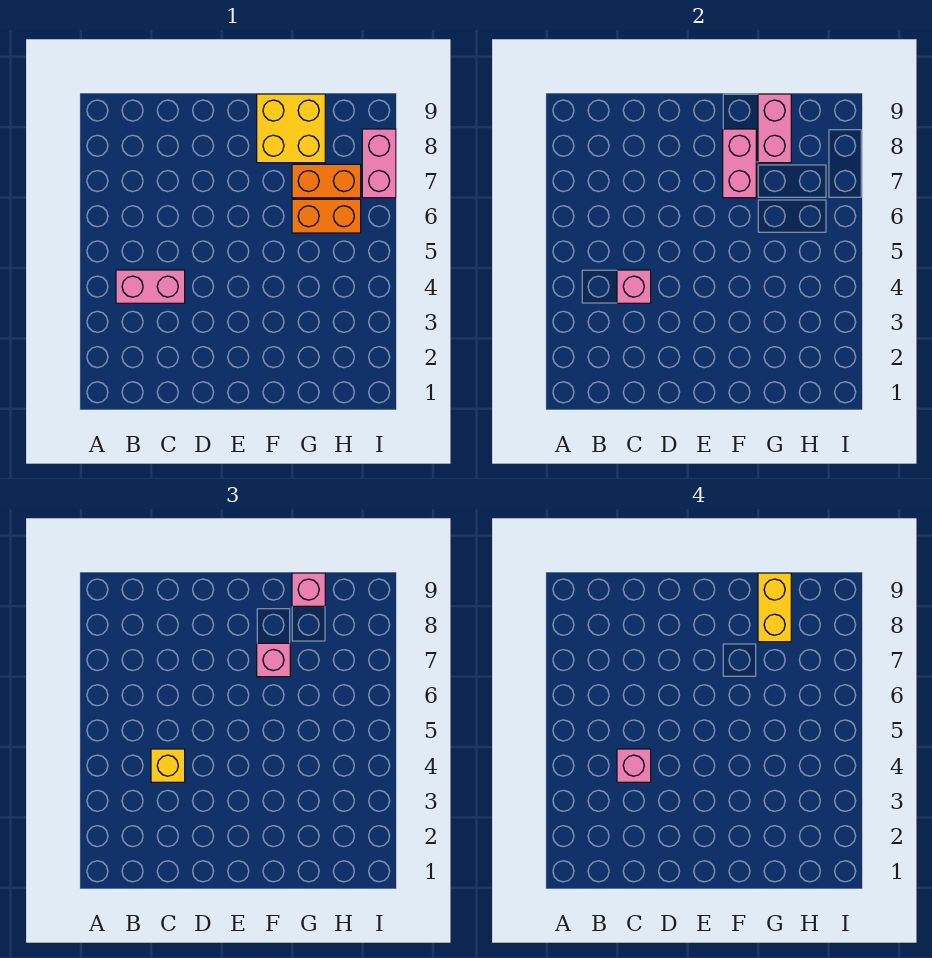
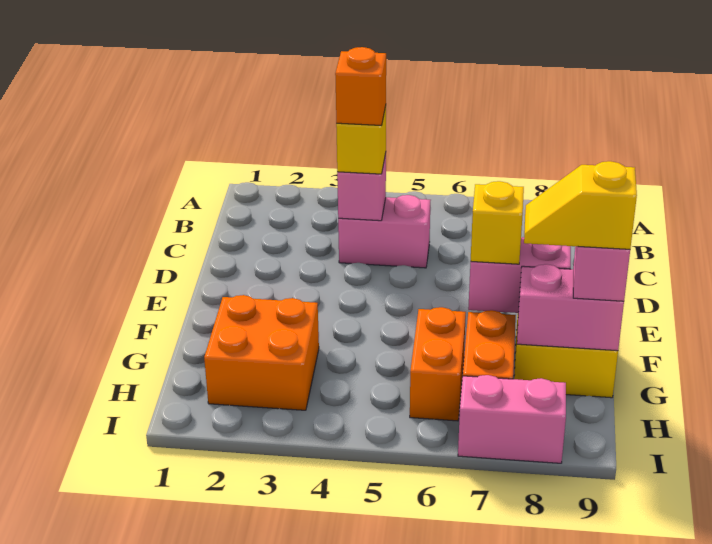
pink 1x2 brick [116,270,185,303] -> pink 1x2 brick turned to [338,195,430,268]
pink 1x1 brick [617,749,651,782] -> orange 1x1 brick [335,47,386,125]
pink 1x1 brick [257,643,290,677] -> yellow 1x1 brick [471,181,524,264]
none -> orange 2x2 brick [204,295,319,410]
yellow 1x2 brick [758,573,791,642] -> yellow 1x2 slope [524,161,637,249]

